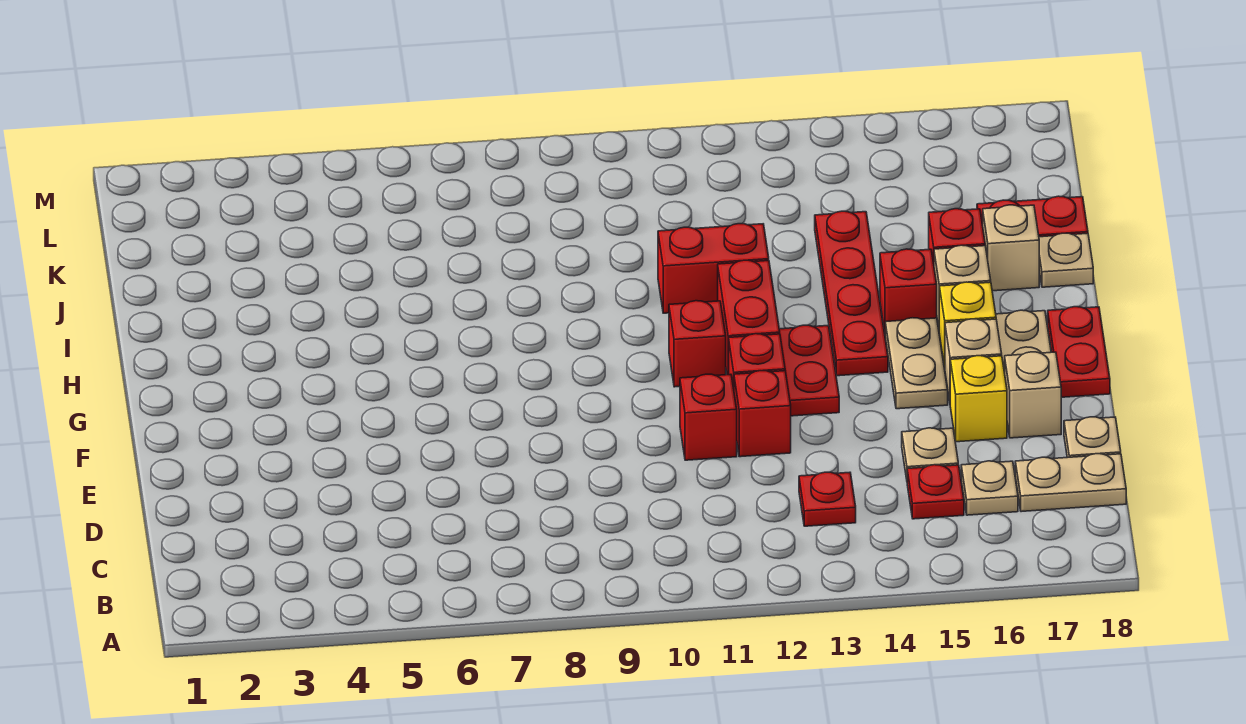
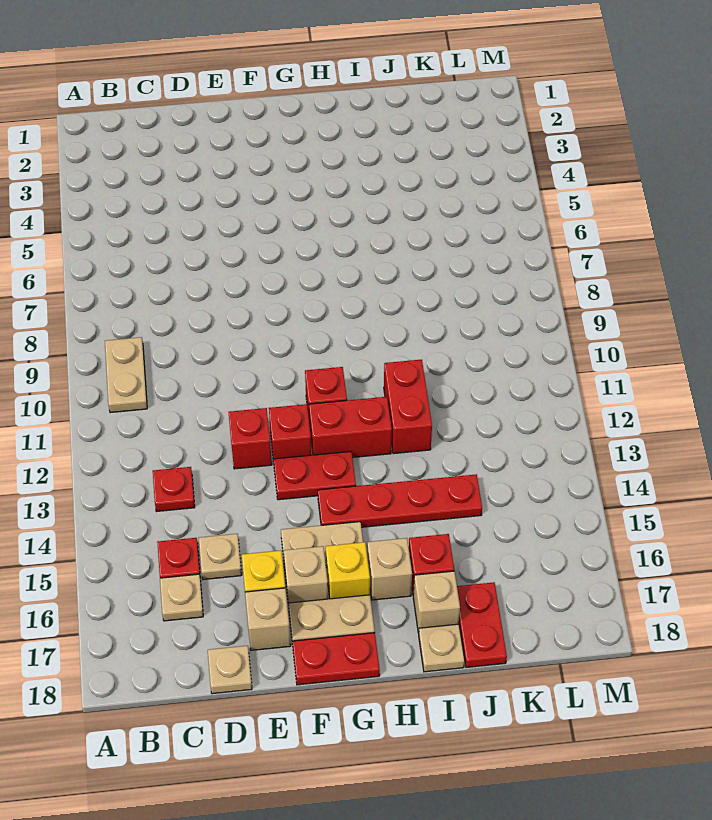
tan 1x2 plate [1015,454,1126,512] -> tan 1x2 plate moved to [105,337,147,413]
red 1x1 brick [680,374,737,460] -> none
red 1x1 brick [880,249,937,332] -> none

